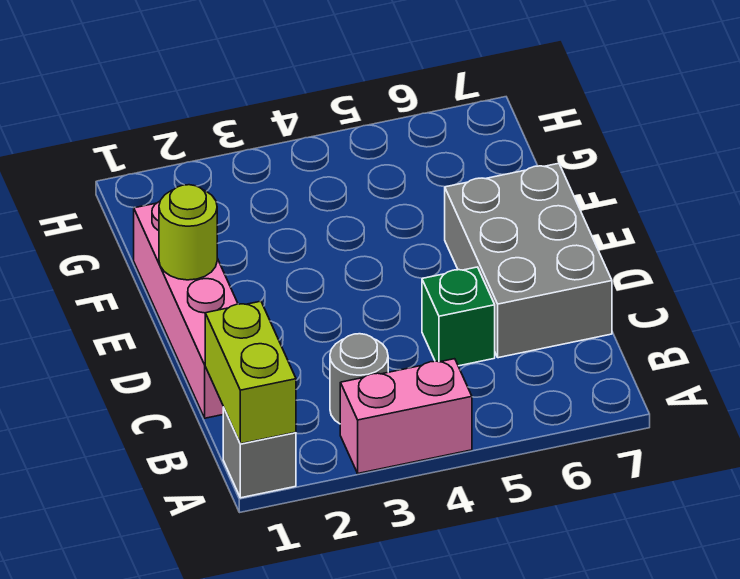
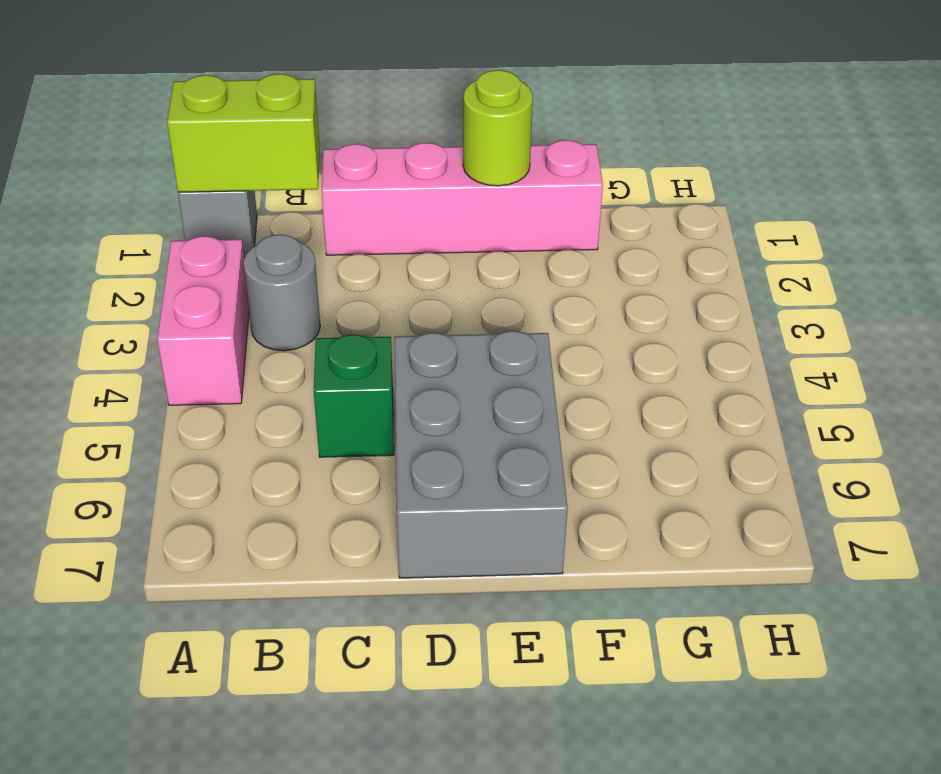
grey 2x3 brick [445,163,612,358] -> grey 2x3 brick turned to [395,331,568,578]

